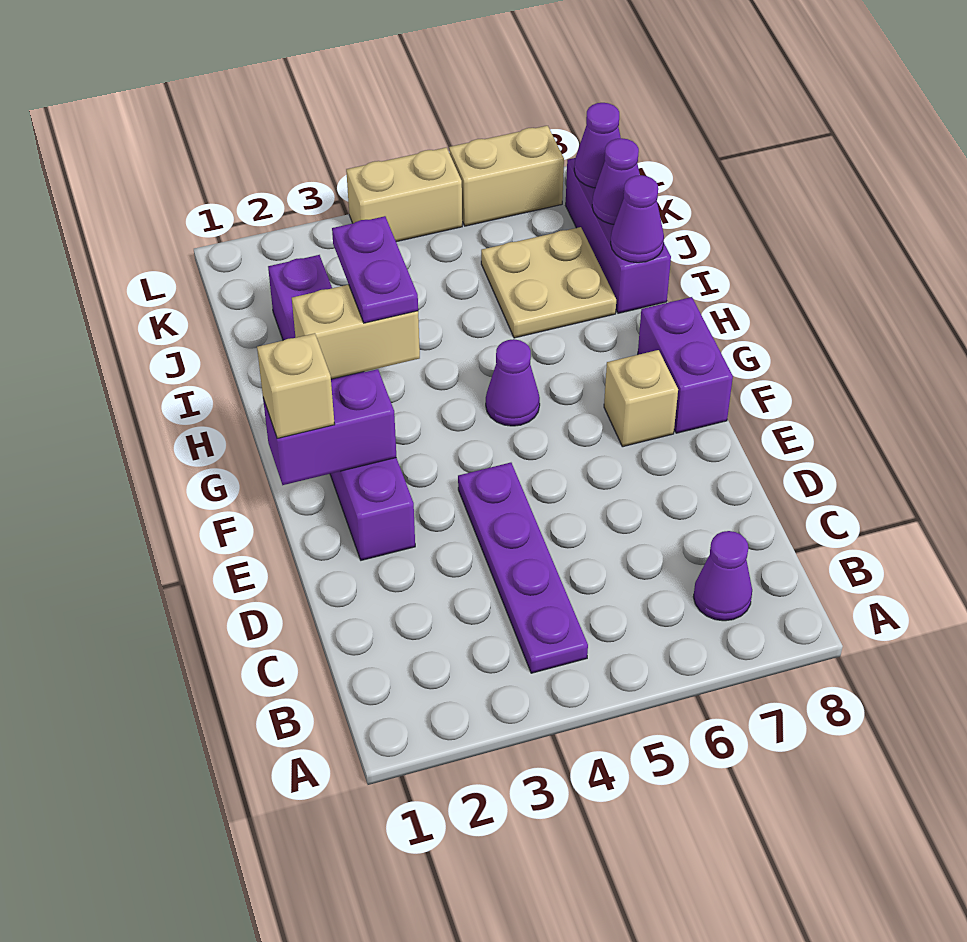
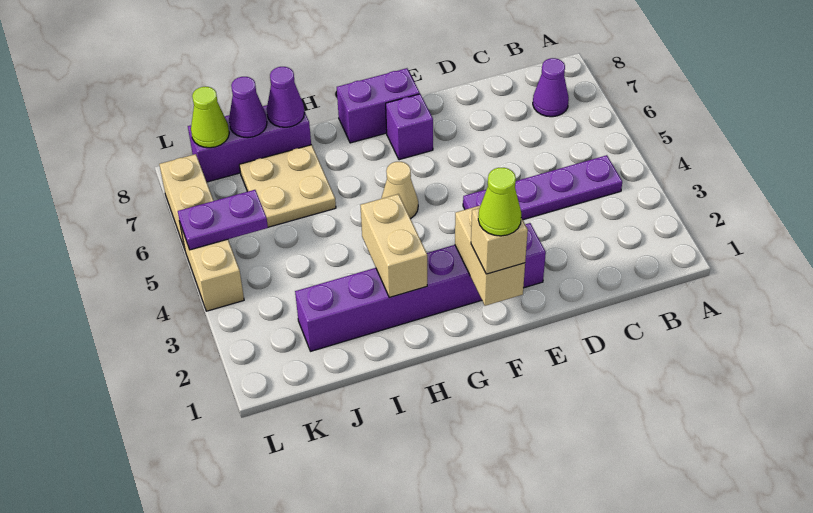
purple 1x2 brick [263,369,396,485] -> tan 1x2 brick [455,206,525,306]
none -> lime 1x1 cone [478,168,521,236]
tan 1x1 brick [604,350,678,447] -> purple 1x1 brick [386,94,433,160]
purple 1x1 cone [486,339,540,426] -> tan 1x1 cone [381,162,418,219]
purple 1x2 plate [332,216,418,323] -> purple 1x2 plate moved to [178,190,268,250]
purple 1x1 cone [574,103,621,188] -> lime 1x1 cone [191,87,229,148]

